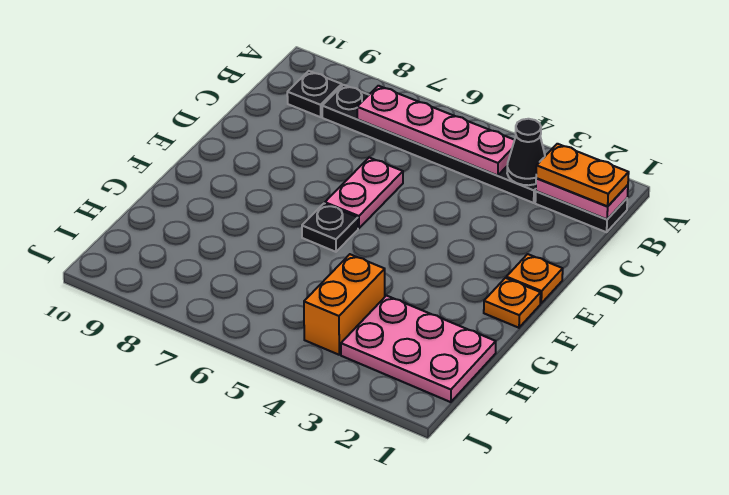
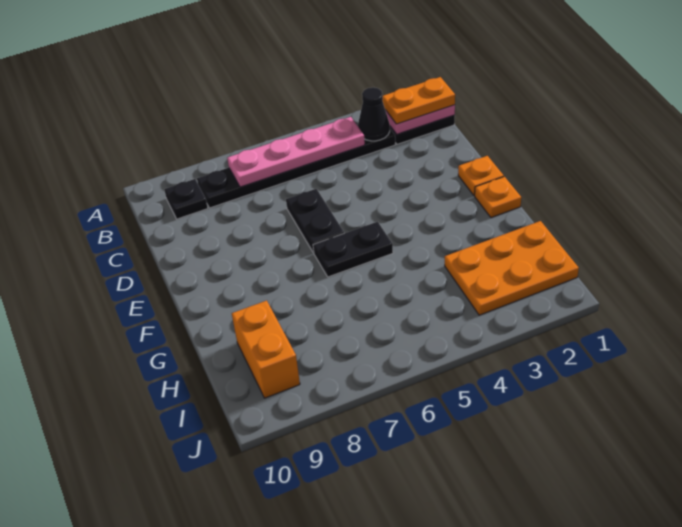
pink 1x2 plate [325,158,403,228] -> black 1x2 plate [286,189,344,253]
black 1x1 plate [302,204,358,252] -> black 1x2 plate [313,222,393,277]
pink 2x3 plate [341,296,496,402] -> orange 2x3 plate [445,221,579,315]
orange 1x2 brick [304,254,385,355] -> orange 1x2 brick moved to [232,300,300,398]

